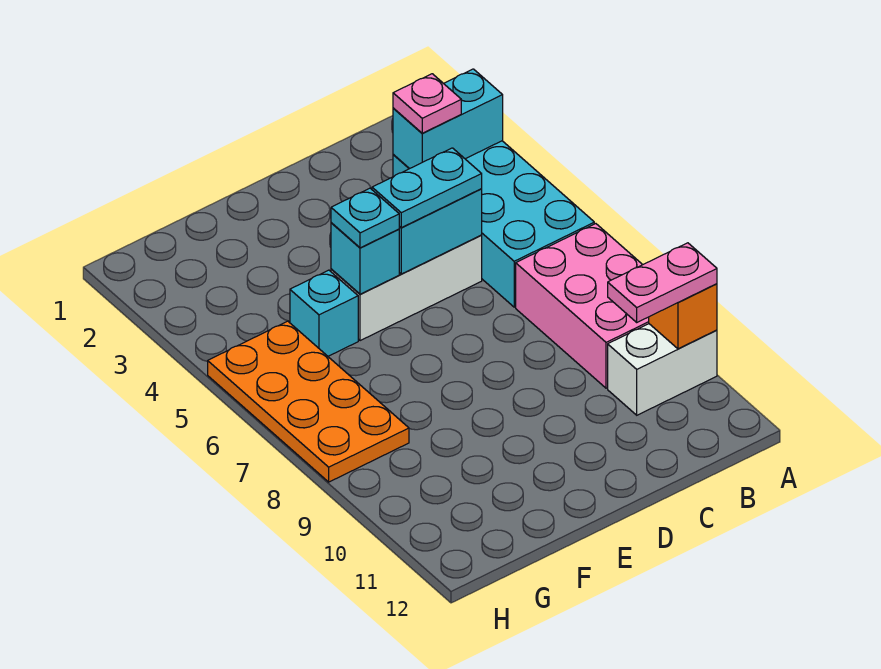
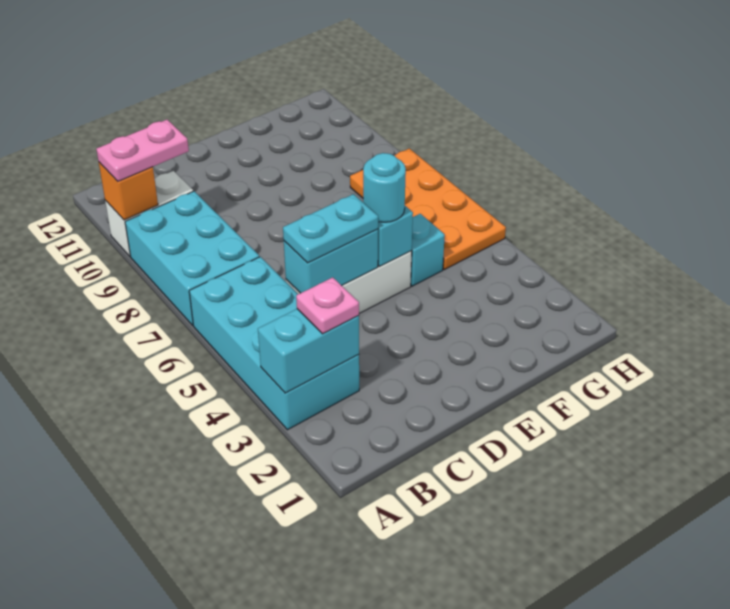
pink 2x3 brick [516,224,649,388] -> cyan 2x3 brick [125,191,259,325]
cyan 1x1 plate [331,188,399,248] -> cyan 1x1 round brick [363,153,406,222]

